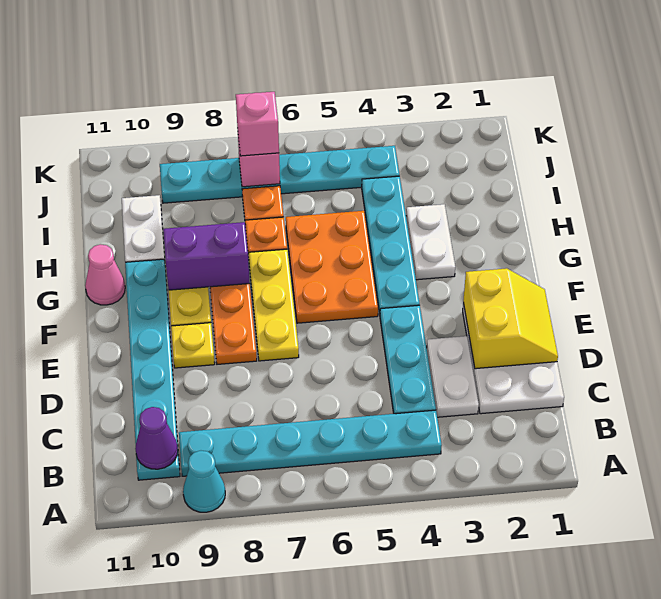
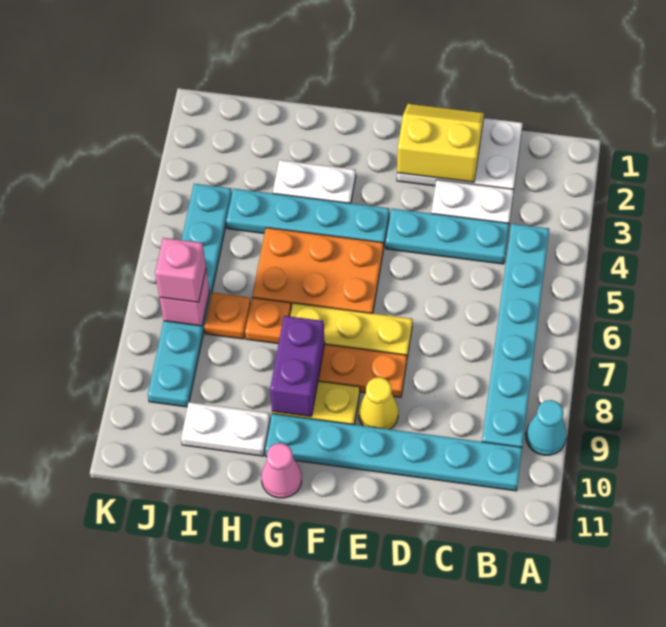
purple 1x1 cone [135,407,178,469] -> none
yellow 1x1 plate [171,323,215,368] -> yellow 1x1 cone [359,377,398,429]

